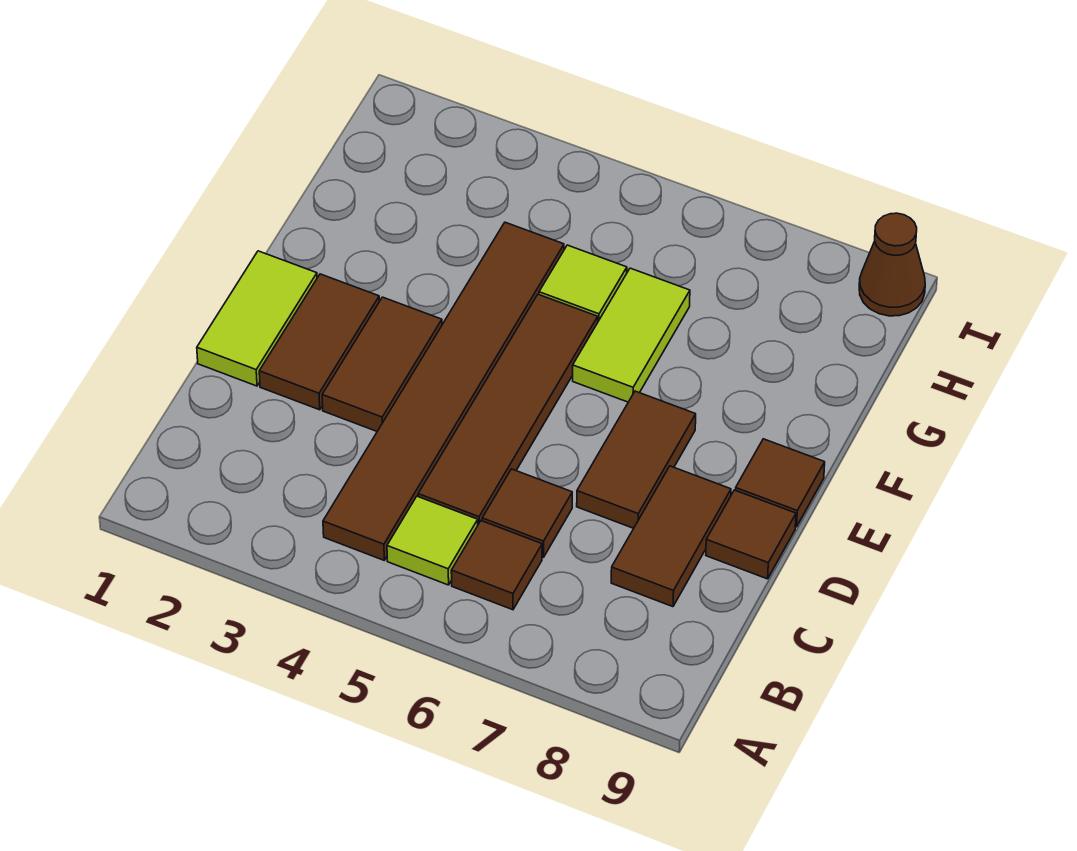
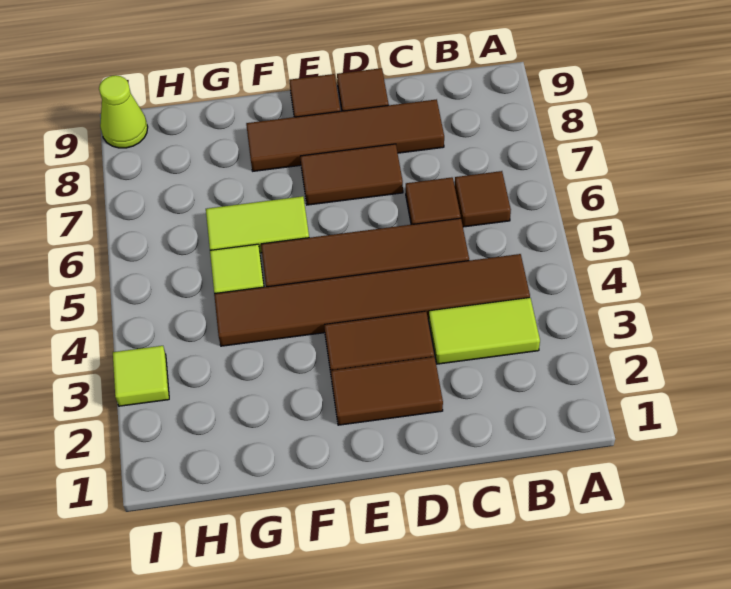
lime 1x1 tile [387,496,478,585] -> lime 1x1 tile moved to [113,346,169,406]
brown 1x2 tile [611,466,731,607] -> brown 1x4 tile [246,99,444,171]
lime 1x2 tile [197,251,317,386] -> lime 1x2 tile moved to [429,298,540,364]
brown 1x1 cone [859,213,925,316] -> lime 1x1 cone [99,75,148,148]

